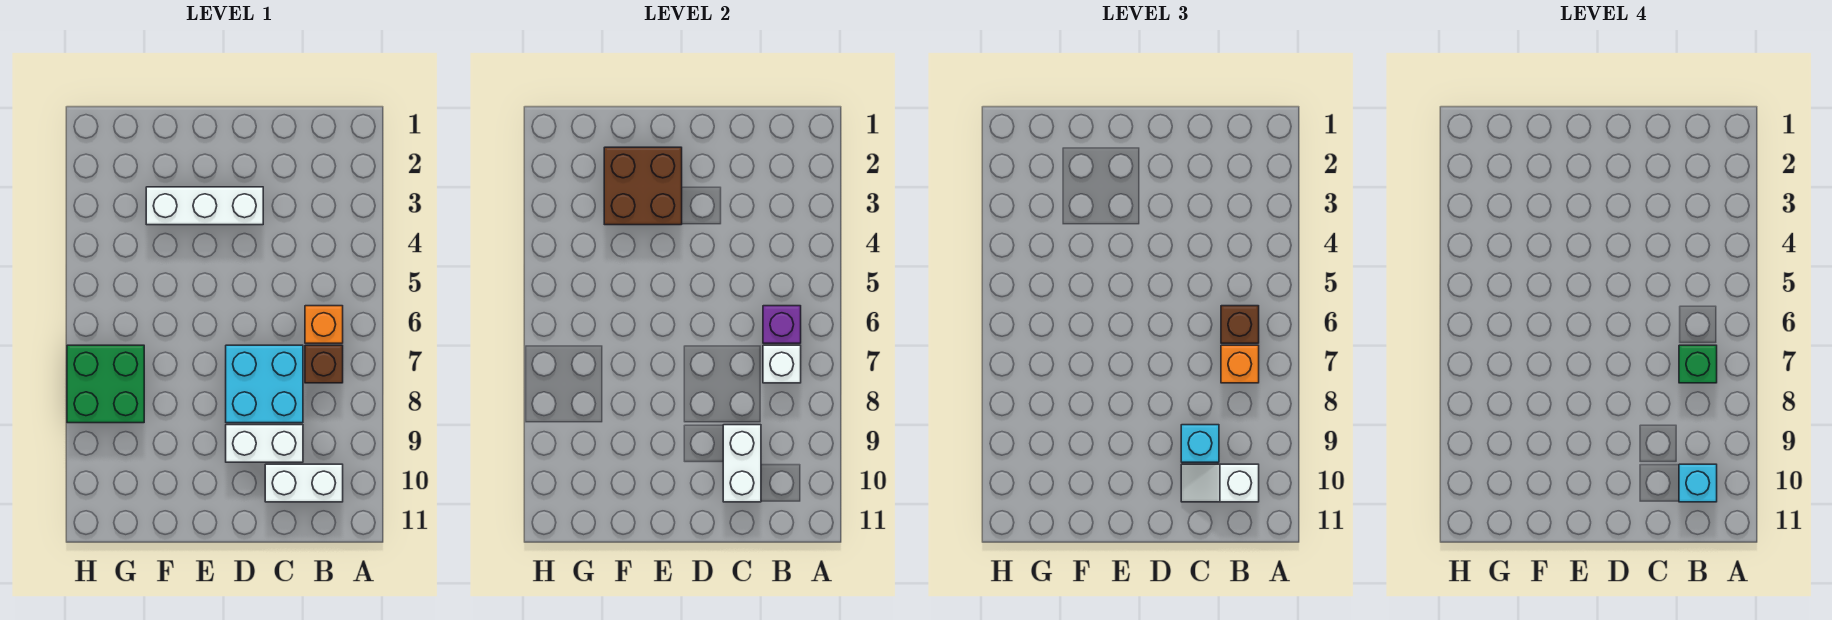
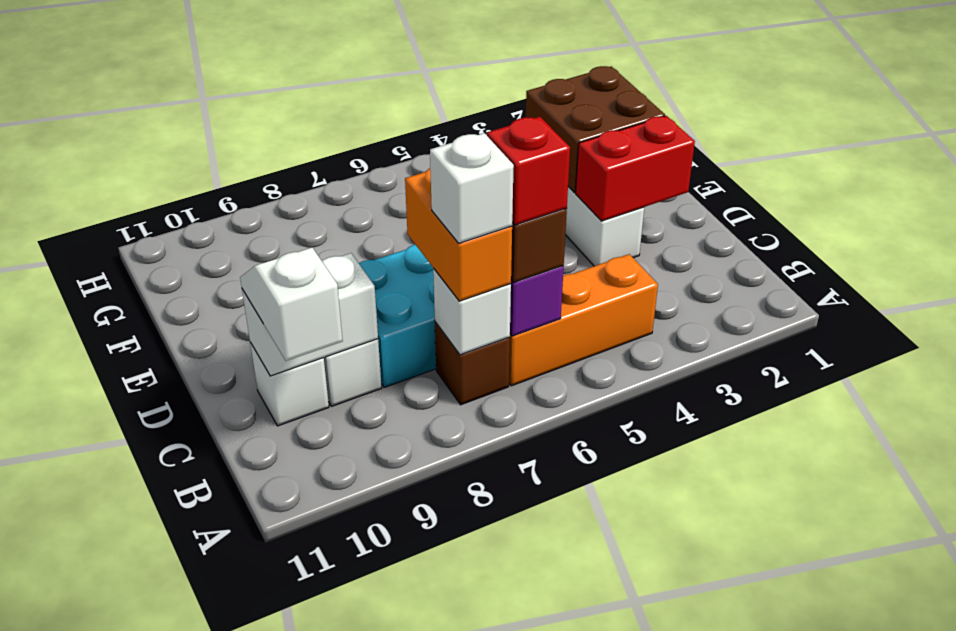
orange 1x1 brick [305,306,343,343] -> orange 1x3 brick [509,254,658,386]
none -> red 1x1 brick [487,117,570,225]
orange 1x1 brick [1221,345,1259,383] -> orange 1x2 brick [405,168,512,301]
green 1x1 brick [1679,345,1717,383] -> white 1x1 brick [430,133,514,243]
white 1x2 brick [265,464,343,502] -> white 1x1 brick [250,342,329,426]
cyan 1x1 brick [1679,464,1717,502] -> none
cyan 1x1 brick [1181,425,1219,462] -> none
none -> red 1x2 brick [576,116,695,221]
green 2x2 brick [67,345,144,423] -> none

